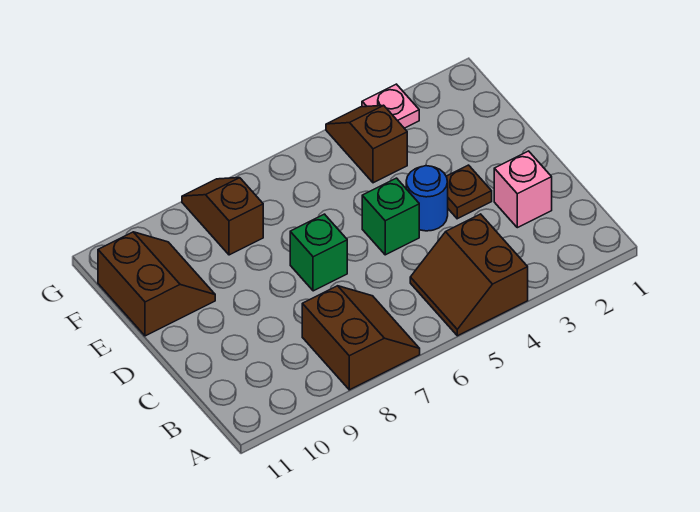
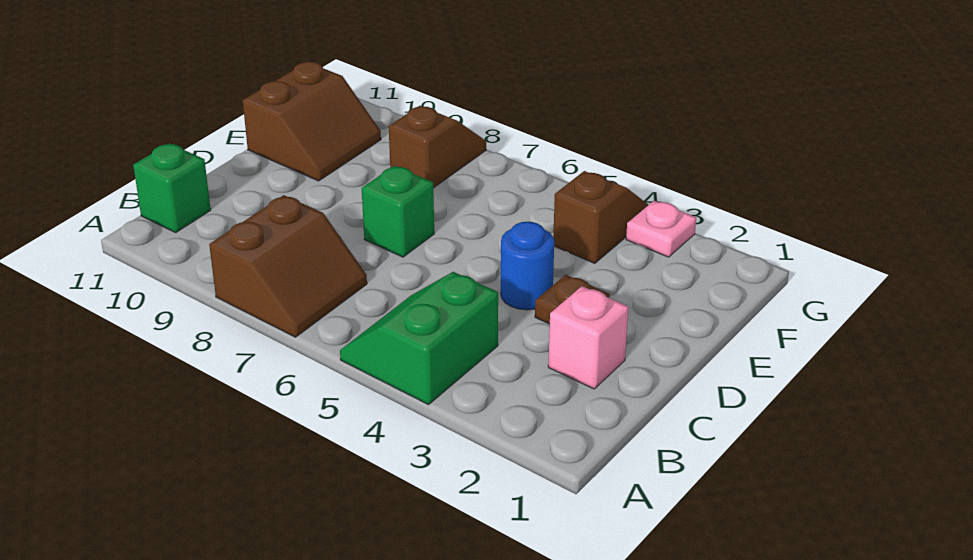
brown 2x2 slope [410,214,528,336] -> green 2x2 slope [340,272,498,405]
green 1x1 brick [362,178,419,255] -> green 1x1 brick moved to [133,143,211,233]

